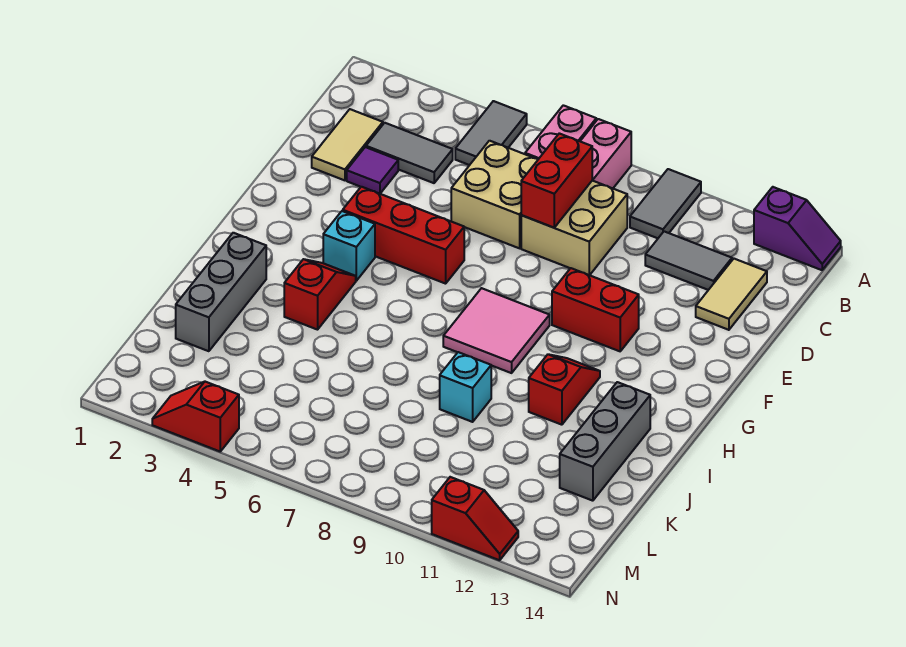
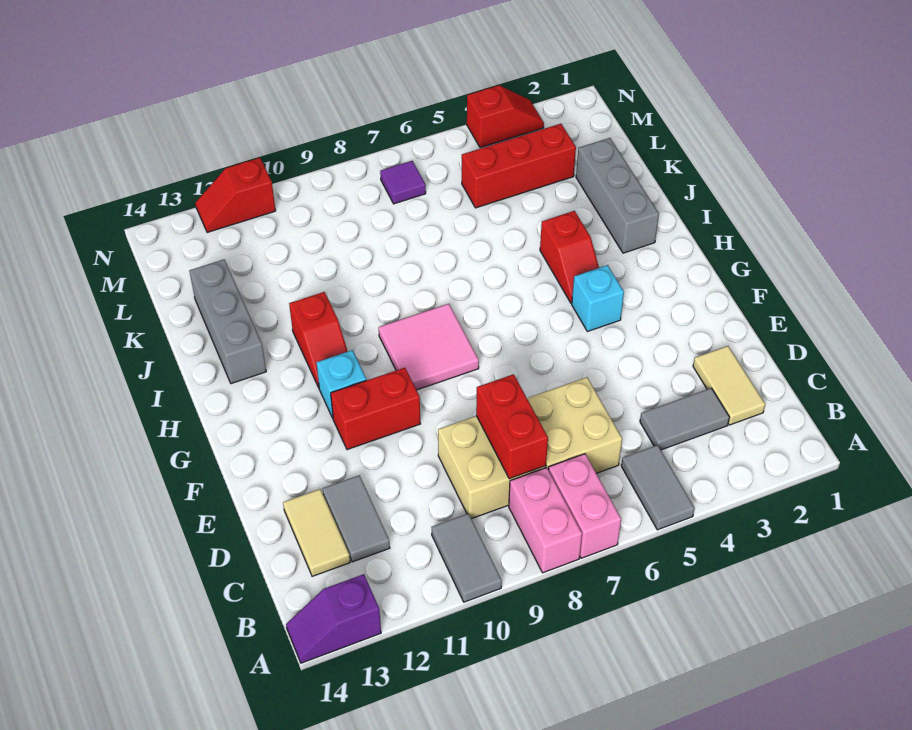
grey 1x2 tile [645,231,732,290] -> grey 1x2 tile turned to [323,475,390,562]
purple 1x1 tile [347,147,398,194] -> purple 1x1 tile moved to [380,161,426,204]
red 1x3 brick [343,187,464,284] -> red 1x3 brick moved to [462,124,576,208]
cyan 1x1 brick [440,352,491,422] -> cyan 1x1 brick moved to [316,350,366,418]

